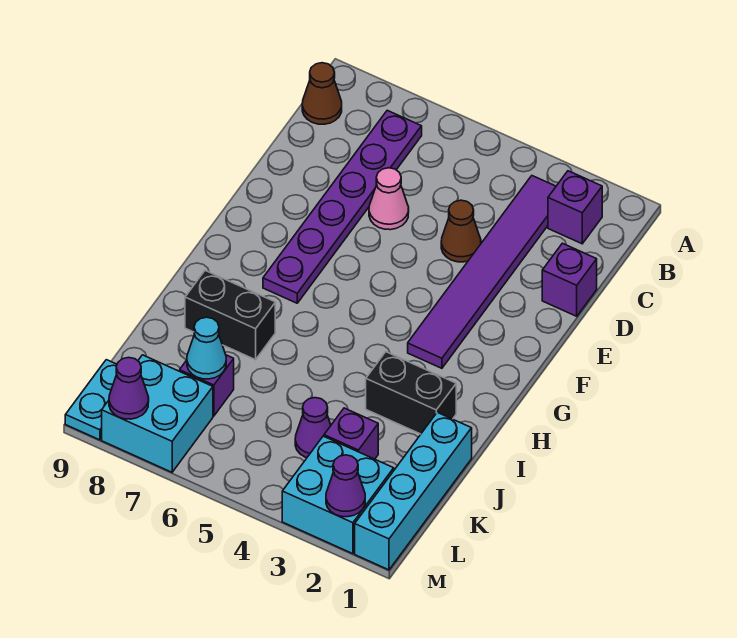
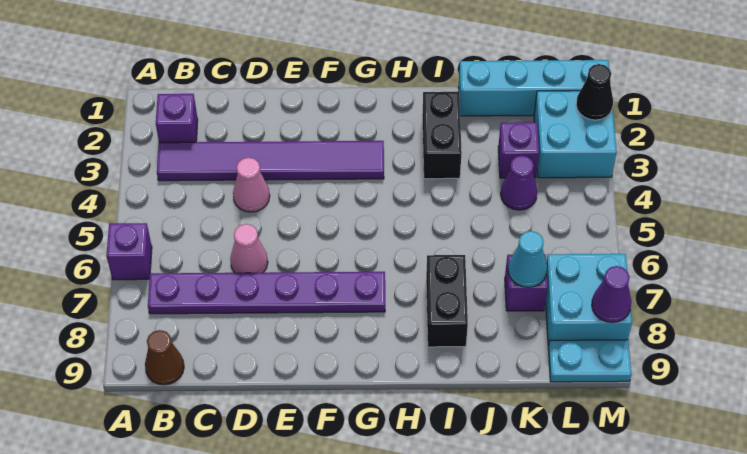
purple 1x1 brick [542,243,597,316] -> purple 1x1 brick moved to [106,223,152,280]
brown 1x1 cone [441,200,481,262] -> pink 1x1 cone [233,158,270,212]
purple 1x1 cone [326,455,365,517] -> black 1x1 cone [576,64,613,120]

